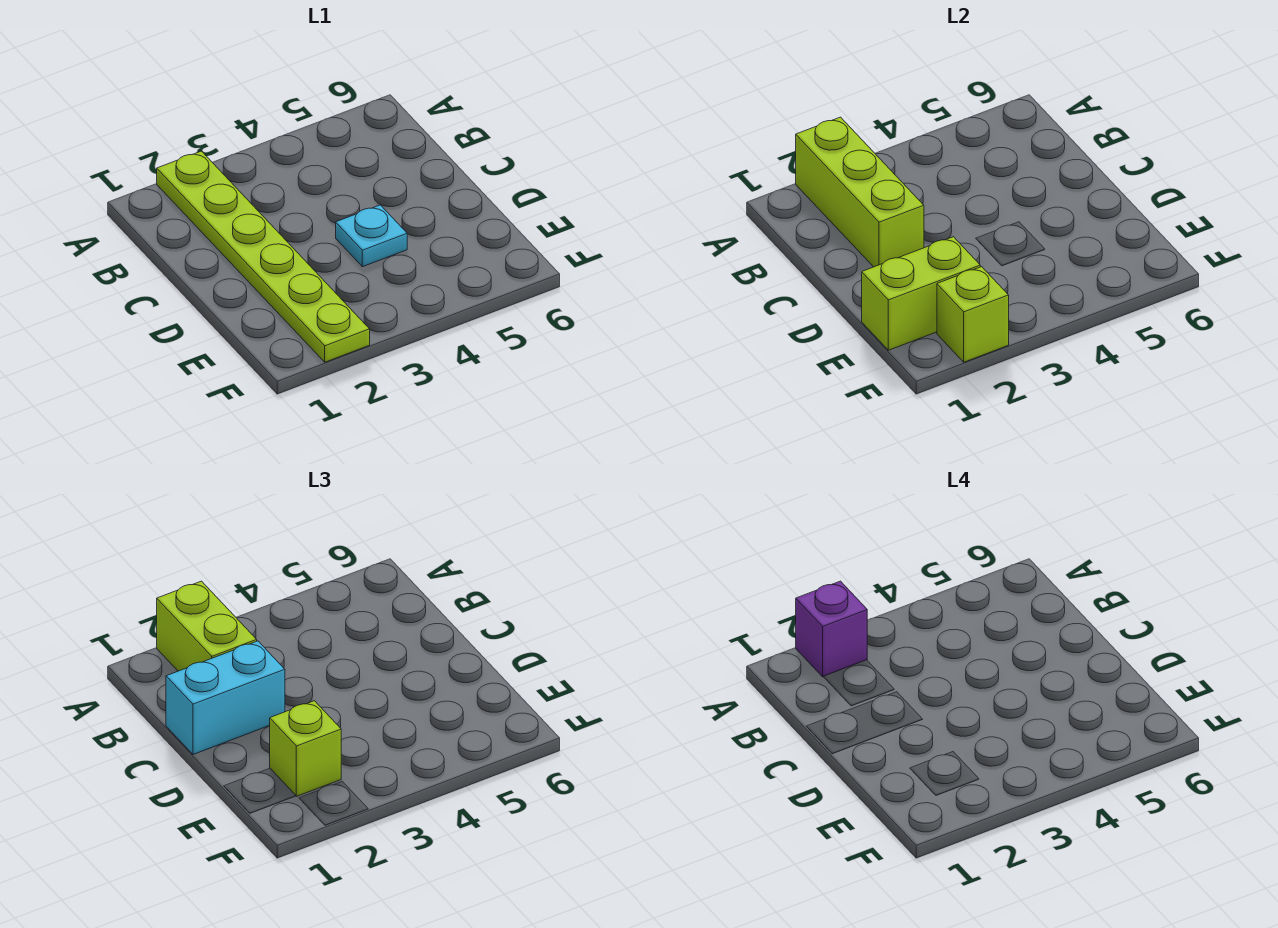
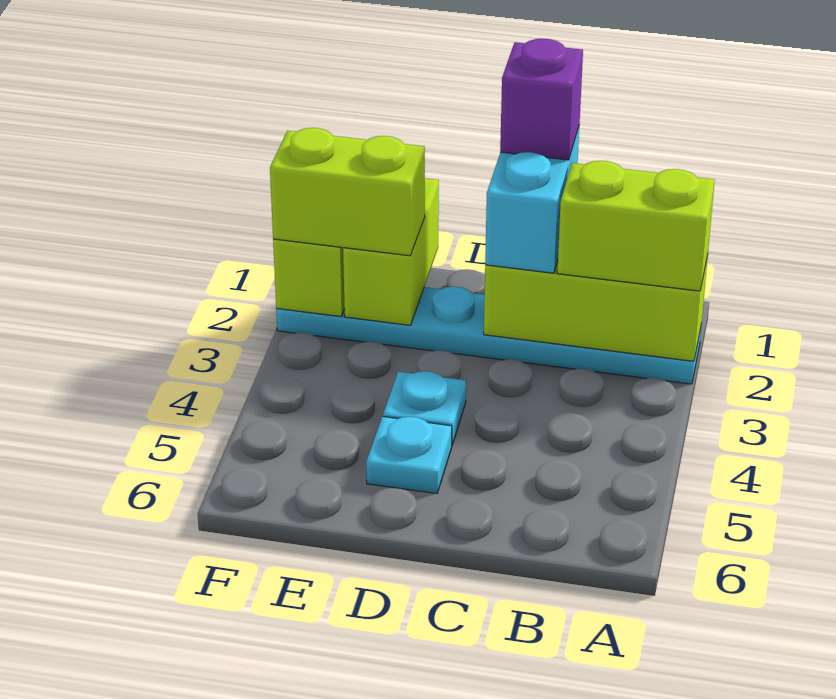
lime 1x6 plate [157,151,370,362] -> cyan 1x6 plate [276,286,702,384]
purple 1x1 brick [796,581,867,677] -> purple 1x1 brick moved to [500,39,583,160]
none -> cyan 1x1 plate [366,417,452,494]
lime 1x1 brick [270,701,341,796] -> lime 1x2 brick [270,128,425,256]

